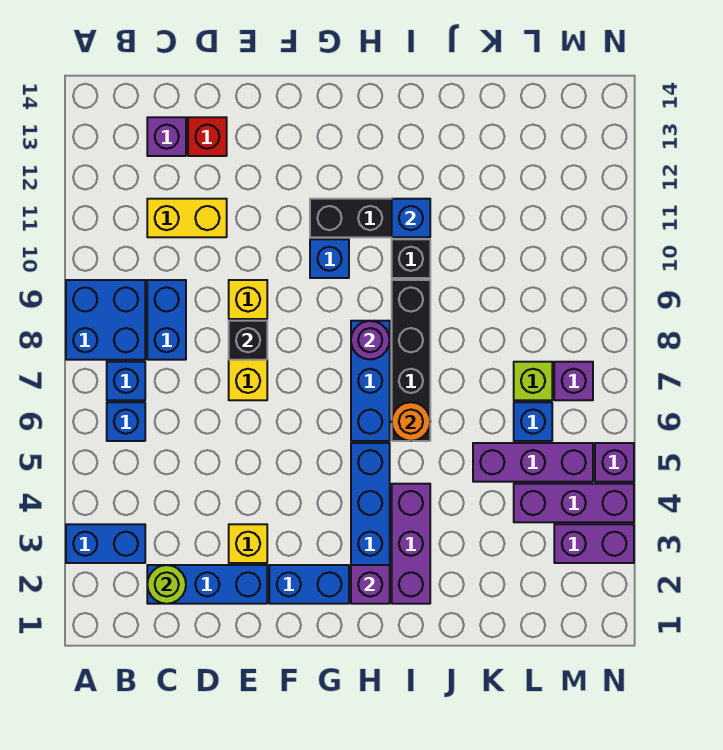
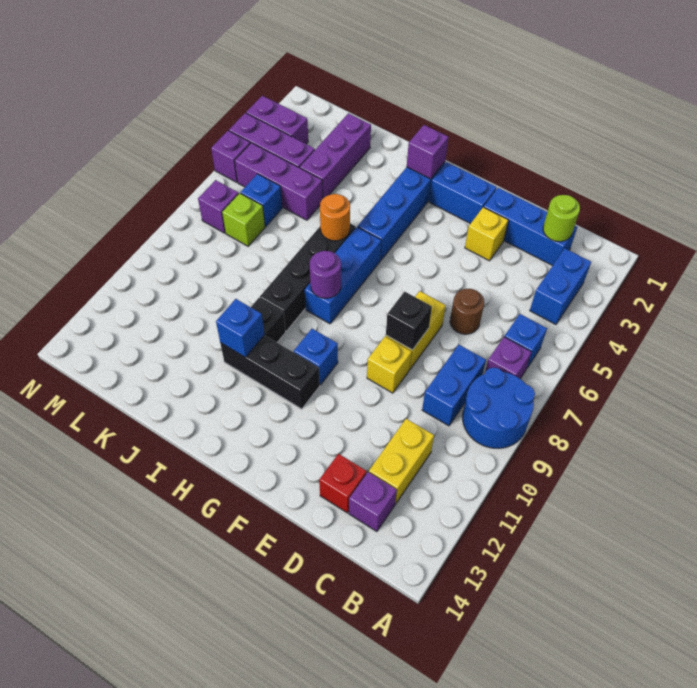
blue 1x2 brick [66,524,145,563] -> blue 1x2 brick turned to [530,249,591,325]
blue 2x2 brick [66,280,145,360] -> blue 2x2 round brick [462,368,535,448]
blue 1x1 brick [107,362,145,400] -> purple 1x1 brick [485,337,531,379]
yellow 1x2 brick [147,199,227,237] -> yellow 1x2 brick turned to [369,419,434,504]
none -> brown 1x1 round brick [450,289,484,334]
purple 1x3 brick [392,484,430,604] -> purple 1x3 brick moved to [300,113,371,198]

